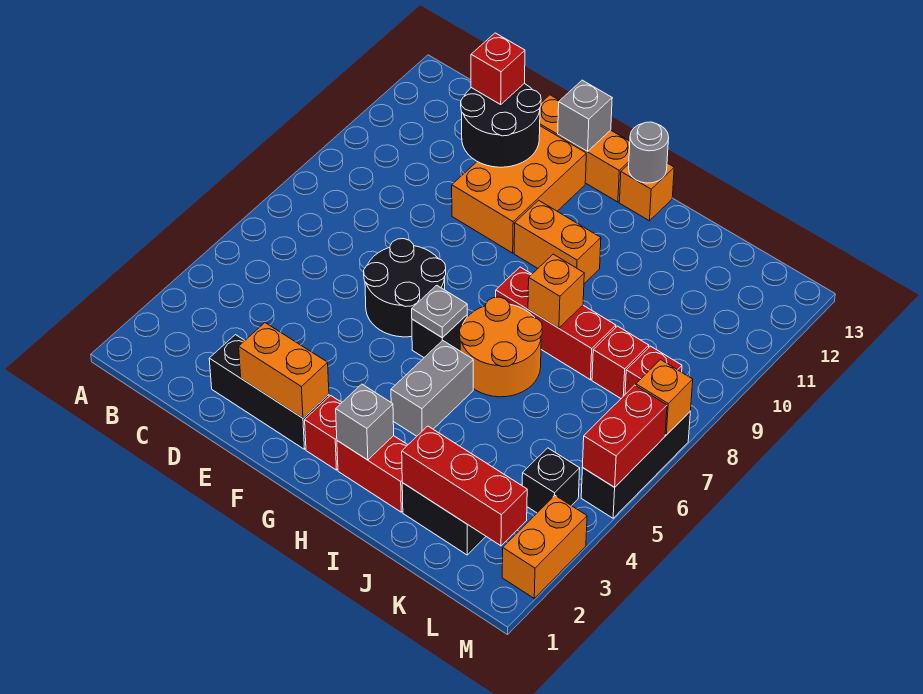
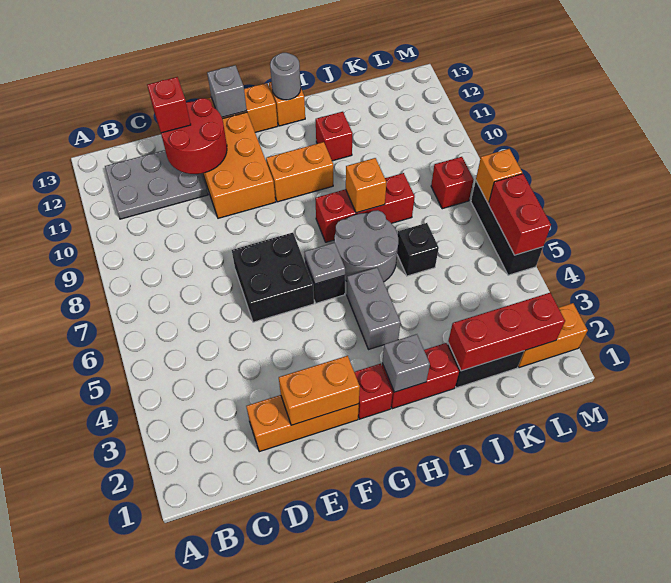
none -> grey 2x3 plate [105,150,208,219]
black 1x3 brick [209,335,329,449] -> orange 1x3 brick [246,395,359,452]
black 2x2 round brick [461,84,541,167] -> red 2x2 round brick [161,98,227,174]
black 2x2 round brick [364,239,446,337] -> black 2x2 brick [232,233,314,322]
orange 2x2 round brick [459,297,542,397] -> grey 2x2 round brick [334,210,398,282]
red 1x1 brick [592,326,649,398] -> red 1x1 brick moved to [316,112,353,161]
black 1x1 brick [522,448,580,513] -> black 1x1 brick moved to [397,223,439,276]
orange 1x2 brick [502,496,587,598] -> orange 1x2 brick turned to [518,303,588,368]

